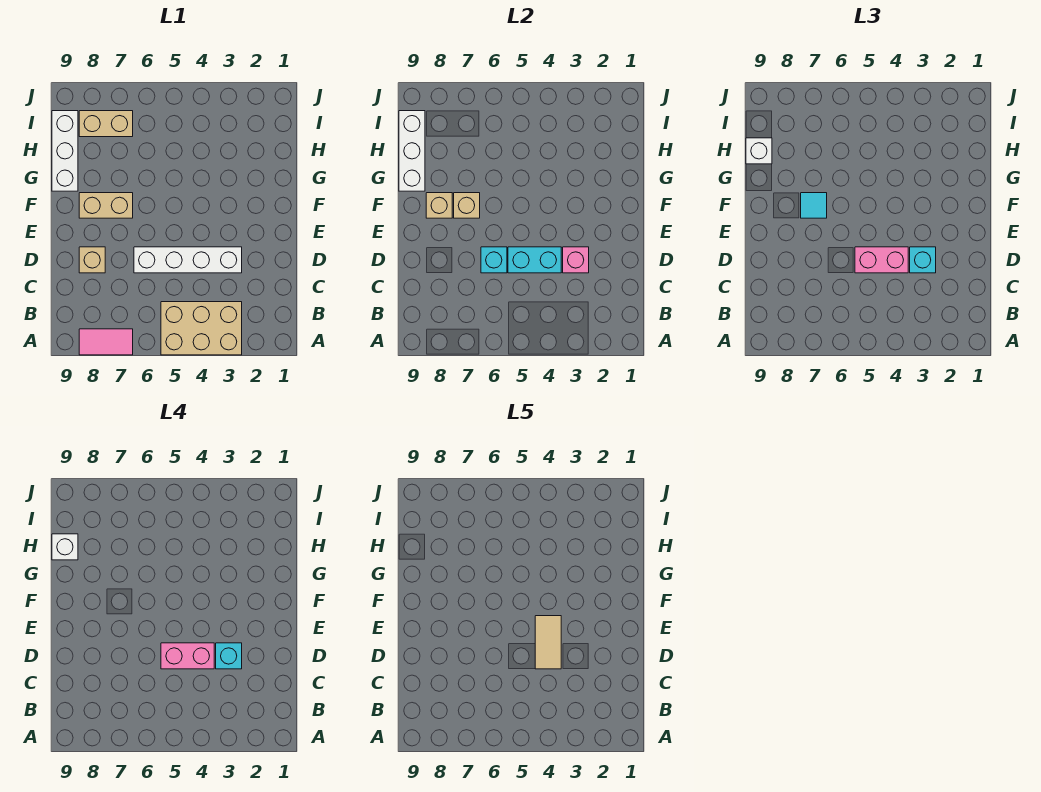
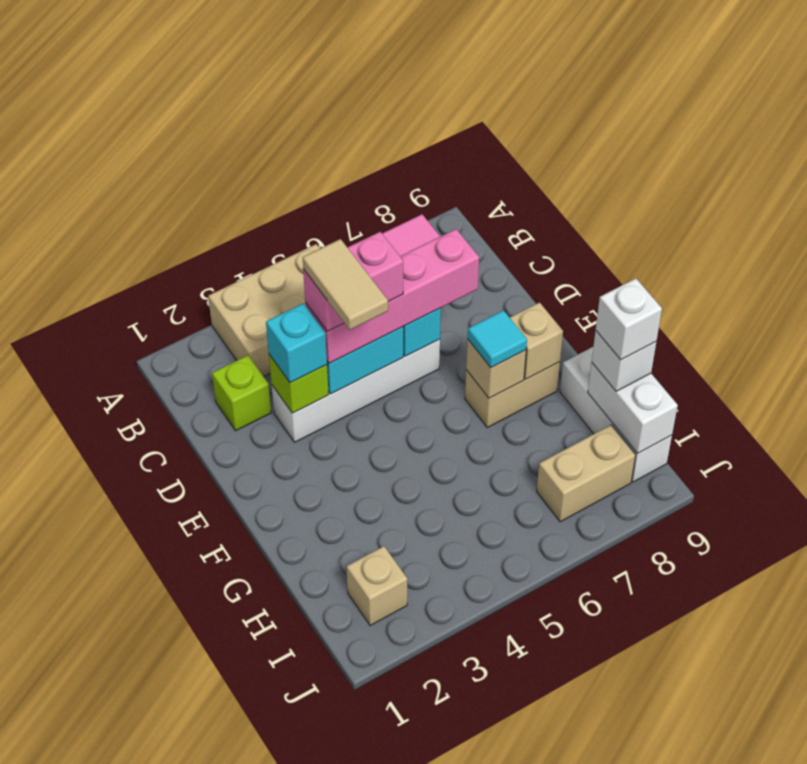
none -> lime 1x1 brick [212,355,271,431]
pink 1x1 brick [563,247,589,273] -> lime 1x1 brick [269,354,329,413]
cyan 1x1 brick [216,643,242,669] -> none
pink 1x2 brick [855,247,908,273] -> pink 1x4 brick [305,229,479,363]
tan 1x1 brick [79,247,105,273] -> tan 1x1 brick moved to [346,546,407,626]
white 1x3 brick [399,111,425,191] -> white 1x2 brick [588,363,678,453]

